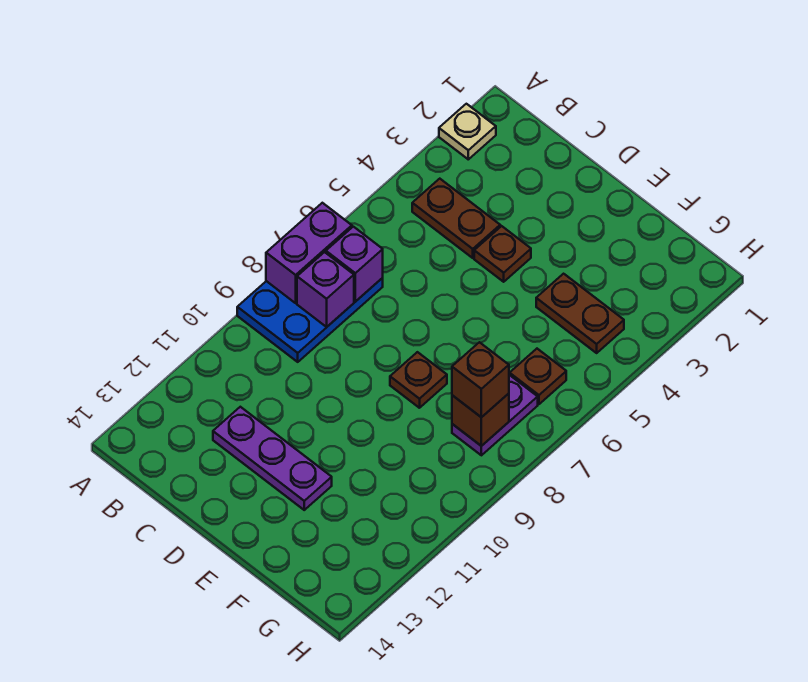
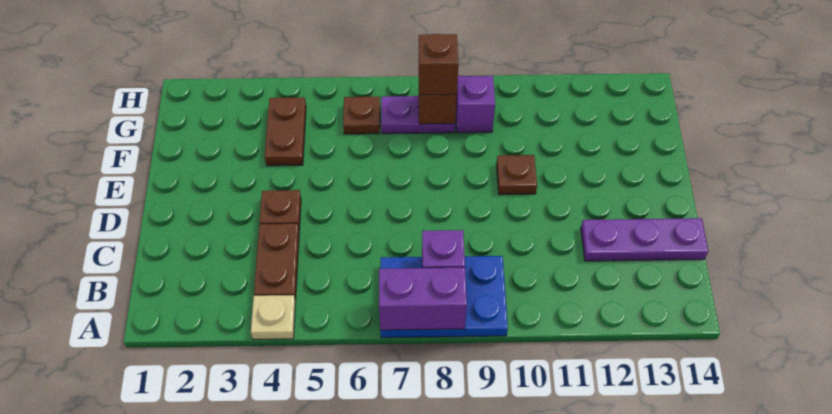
tan 1x1 plate [439,104,496,159] -> tan 1x1 plate moved to [251,295,295,339]
purple 1x1 brick [326,227,383,302] -> purple 1x1 brick moved to [456,76,495,133]
purple 1x3 plate [213,407,332,510] -> purple 1x3 plate turned to [581,218,708,261]
brown 1x1 plate [390,352,447,408] -> brown 1x1 plate moved to [496,155,537,195]

